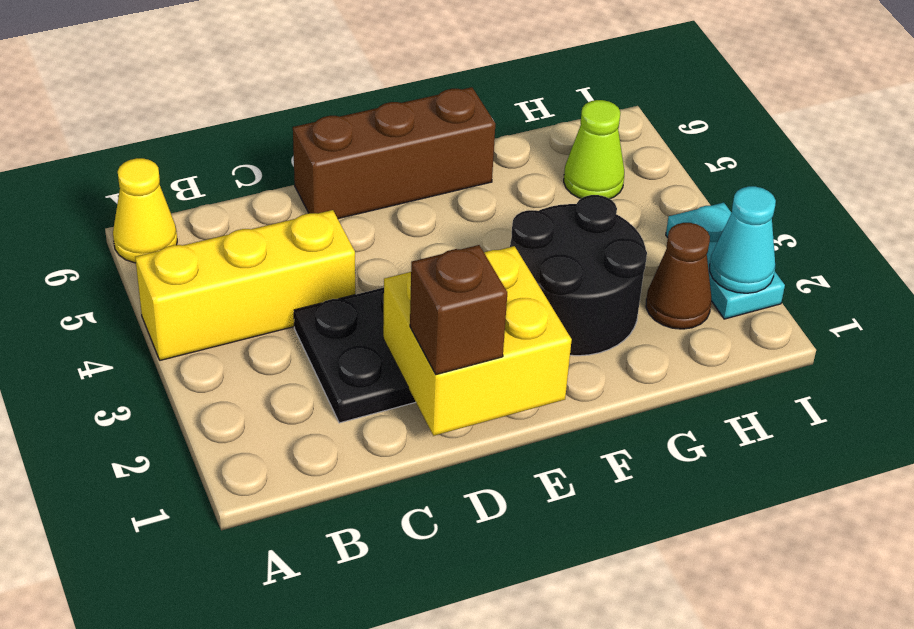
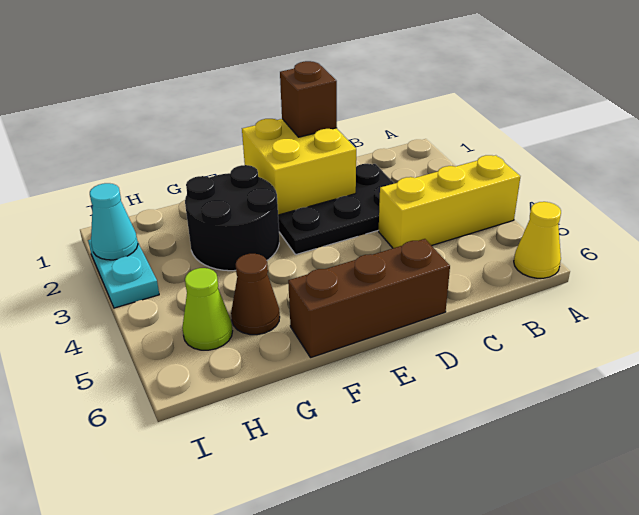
brown 1x1 cone [646,223,711,329] -> brown 1x1 cone moved to [231,254,280,335]

